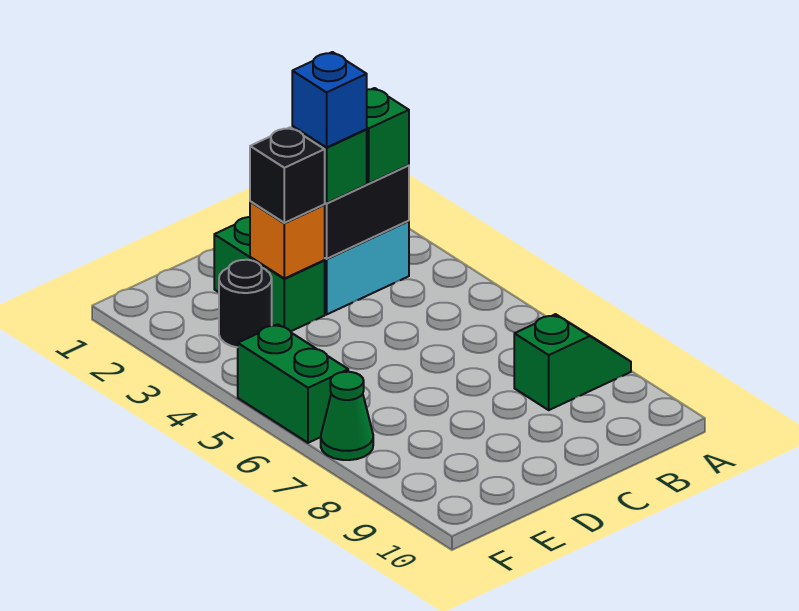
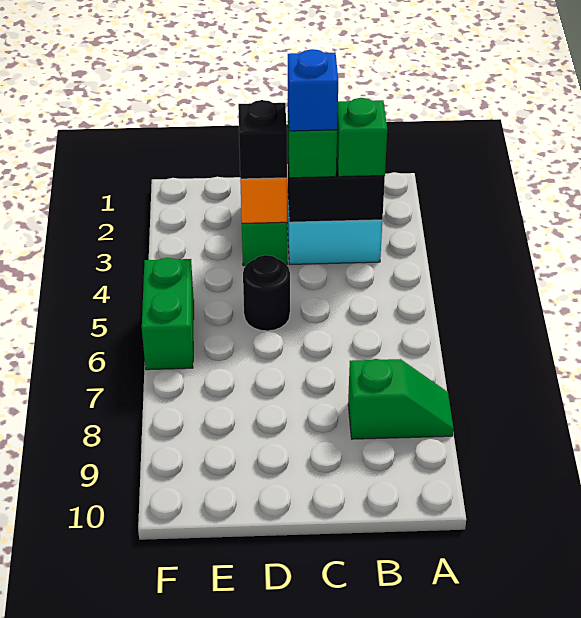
black 1x1 round brick [219,260,272,347] -> black 1x1 round brick moved to [243,255,290,331]
green 1x1 cone [321,372,373,460] -> none

